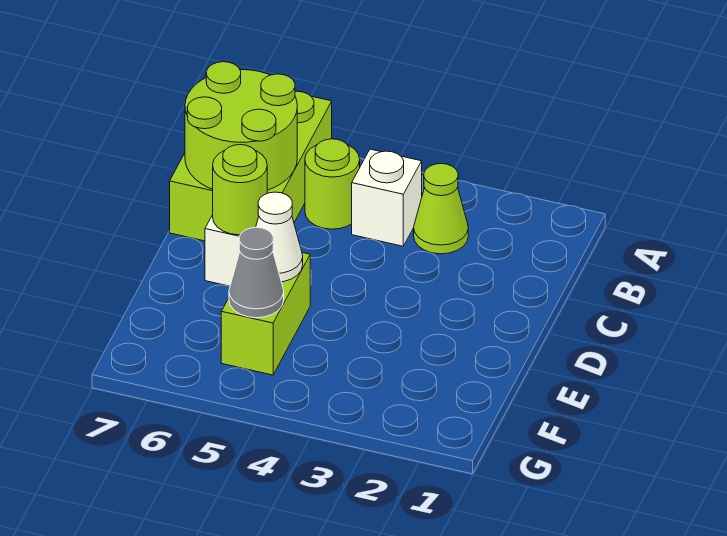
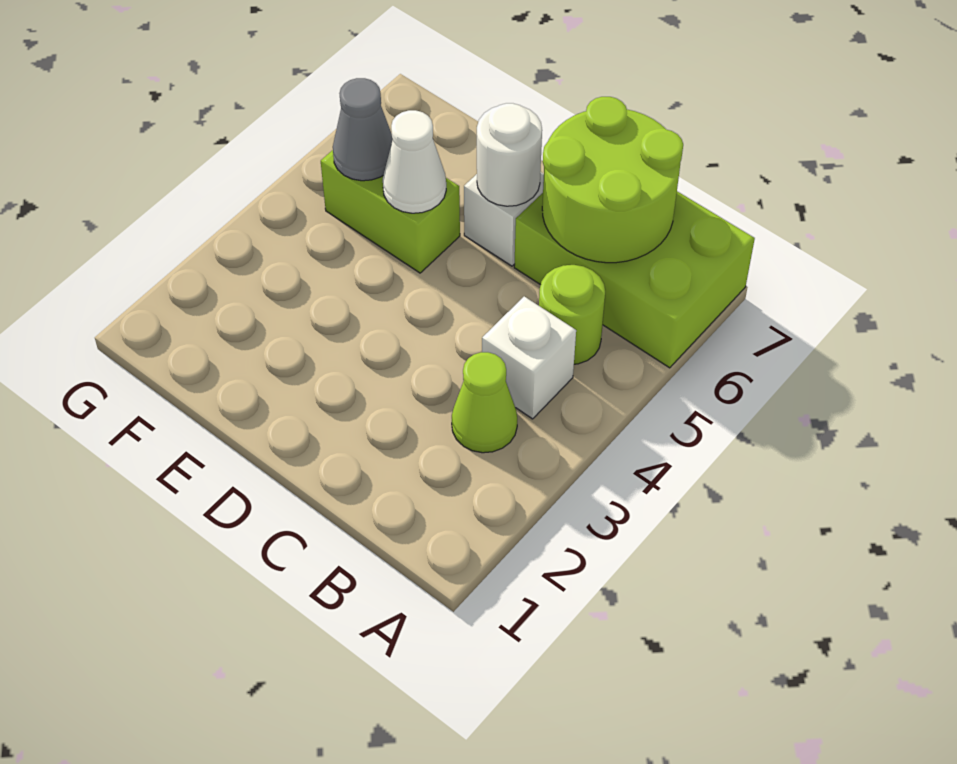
lime 1x1 round brick [213,145,267,235] -> white 1x1 round brick [477,103,542,206]

